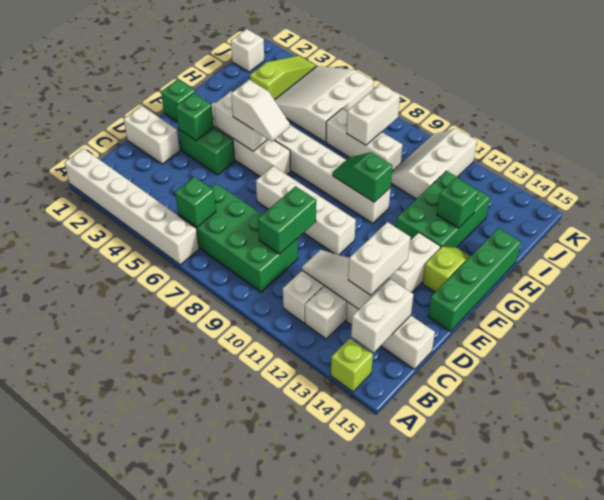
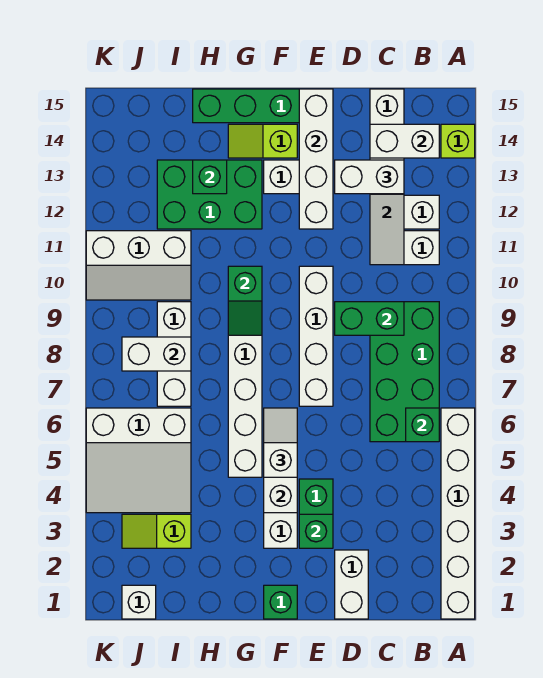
none -> white 1x4 brick [299,89,333,229]
lime 1x3 slope [250,55,316,100] -> lime 1x2 slope [122,514,191,548]

